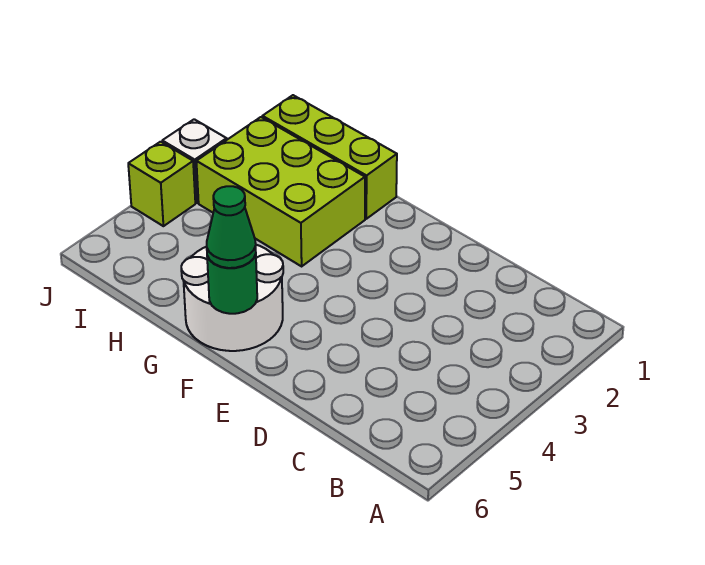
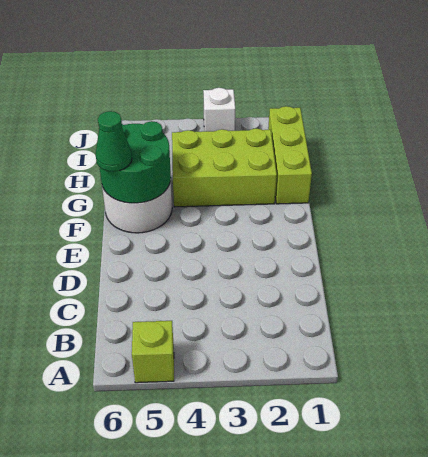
green 1x1 round brick [207,254,257,314] -> green 2x2 round brick [100,121,171,203]
lime 2x3 brick [196,117,365,266] -> lime 2x3 brick turned to [172,128,277,207]
lime 1x1 brick [128,142,195,226] -> lime 1x1 brick moved to [132,321,174,383]

